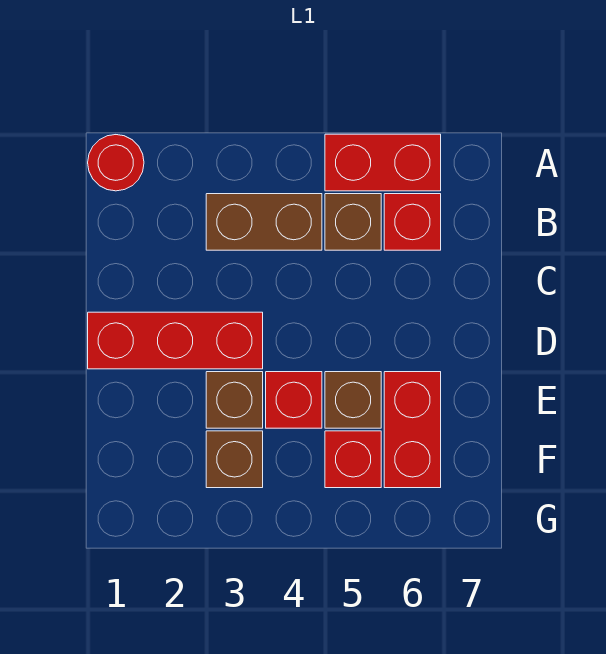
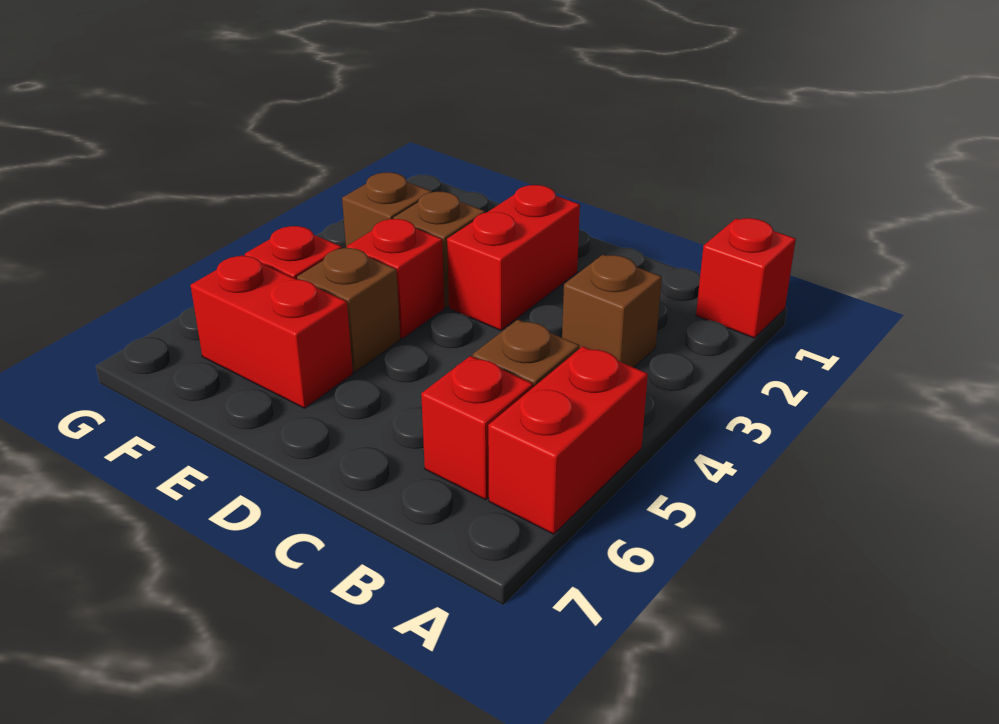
red 1x1 round brick [88,135,144,191] -> red 1x1 brick [696,218,796,338]
brown 1x2 brick [206,194,322,250] -> brown 1x1 brick [562,255,662,367]
red 1x3 brick [88,312,263,369] -> red 1x2 brick [447,185,580,330]

